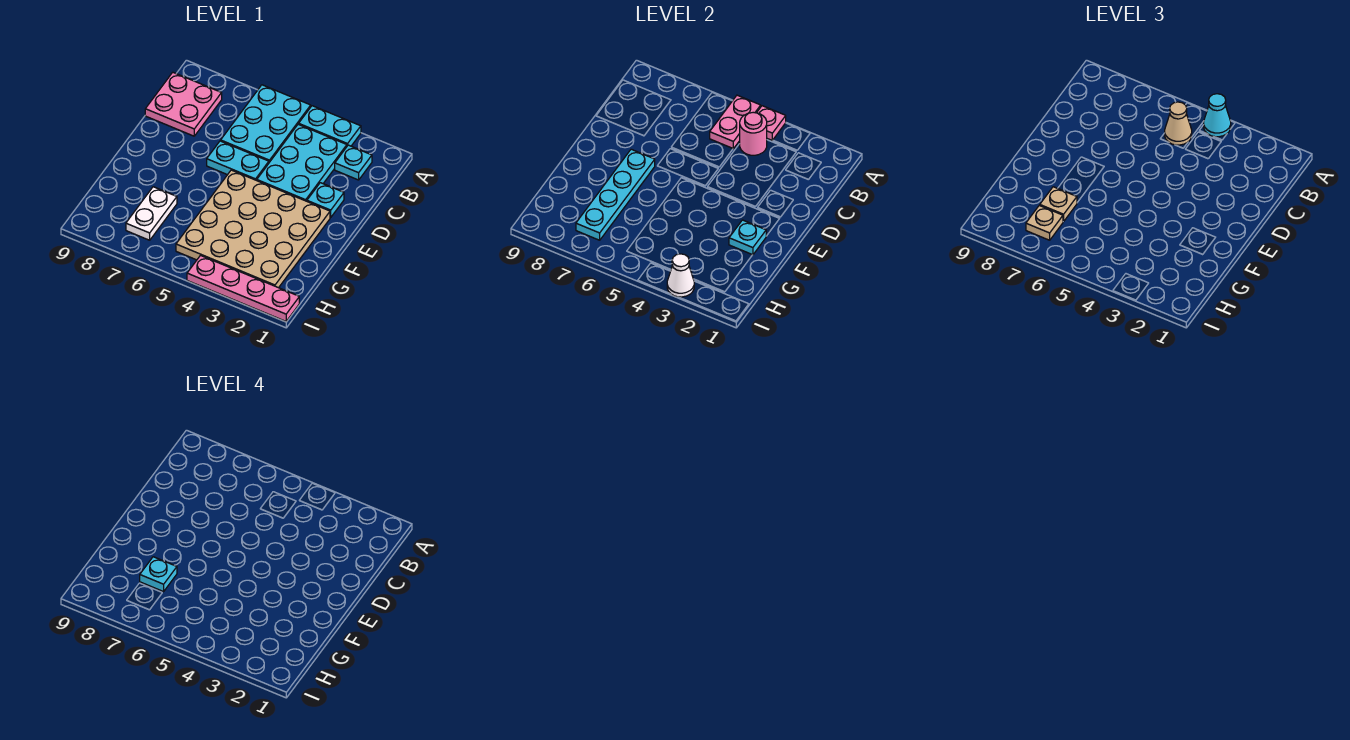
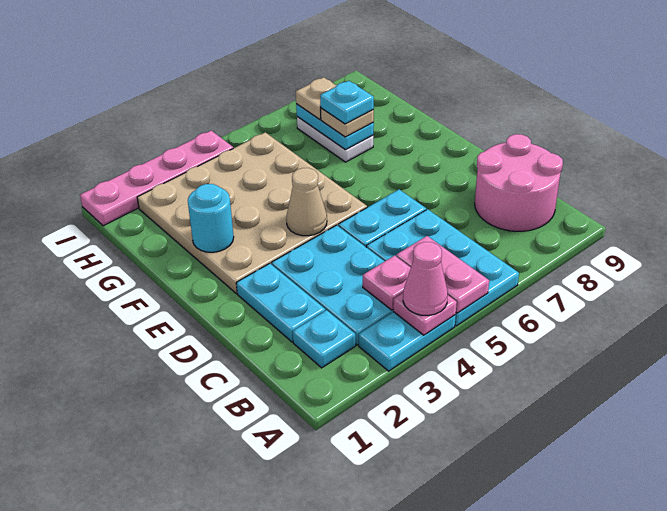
cyan 1x1 cone [1204,94,1231,137] -> pink 1x1 cone [403,242,448,315]
pink 1x1 round brick [740,112,767,155] -> pink 1x1 plate [363,256,411,310]
tan 1x1 cone [1165,102,1192,145] -> tan 1x1 cone moved to [286,168,327,236]
pink 2x2 plate [145,72,222,136] -> pink 2x2 round brick [475,134,563,231]
cyan 1x1 plate [307,183,344,217] -> cyan 1x2 plate [236,263,325,342]
cyan 1x4 plate [576,149,655,240] -> cyan 1x2 plate [296,104,374,150]
cyan 1x1 plate [729,220,766,255] -> cyan 1x1 round brick [188,184,234,252]
white 1x1 cone [667,254,694,297] -> none

